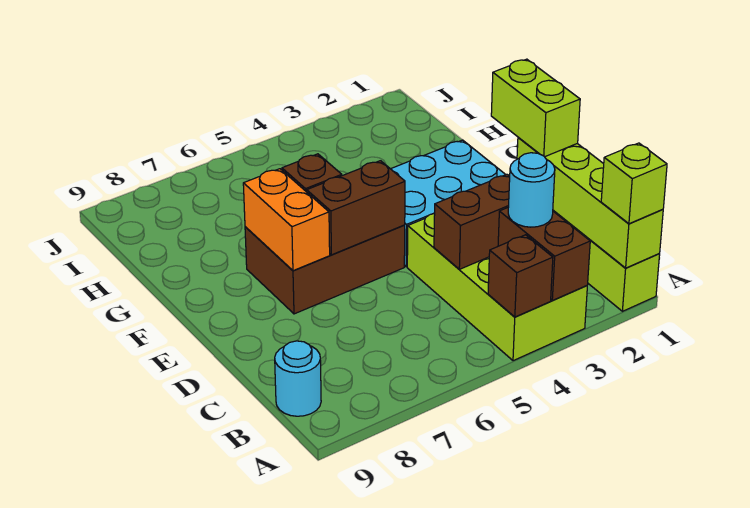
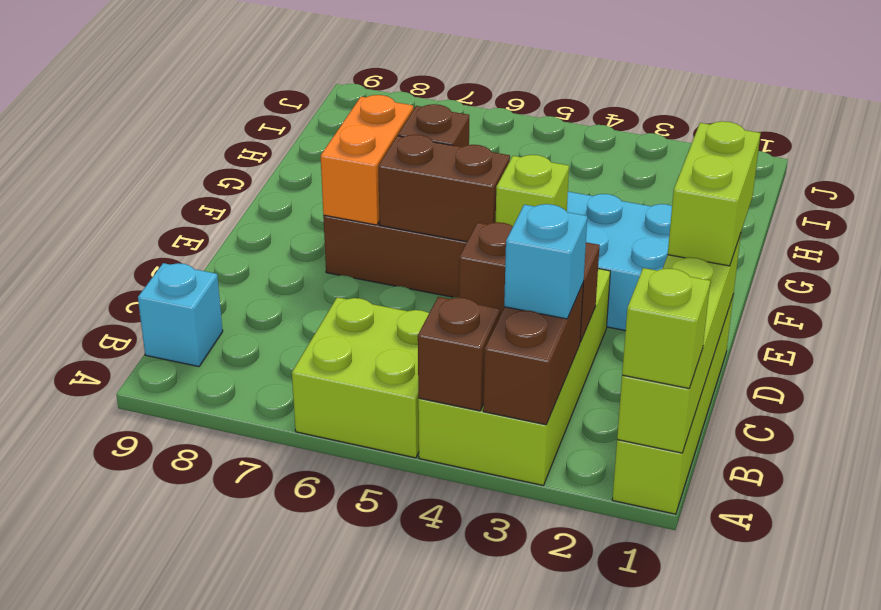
none -> lime 2x2 brick [292,297,429,458]
cyan 1x1 round brick [508,153,555,227] -> cyan 1x1 brick [504,204,587,319]
cyan 1x1 round brick [275,341,321,416] -> cyan 1x1 brick [138,263,223,367]
none -> lime 1x1 brick [496,155,569,226]

